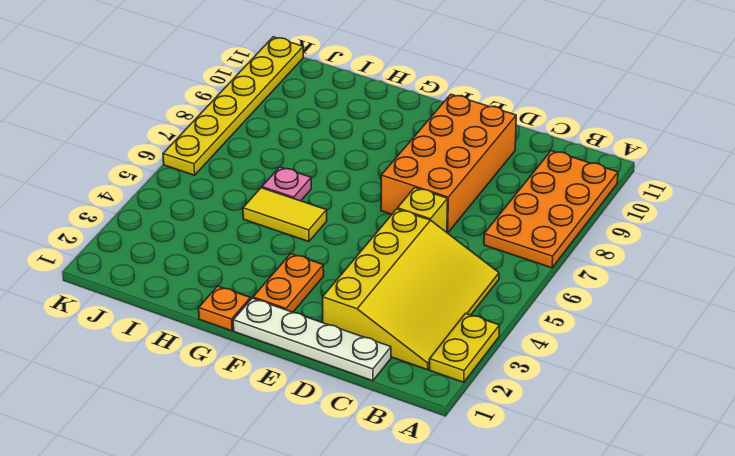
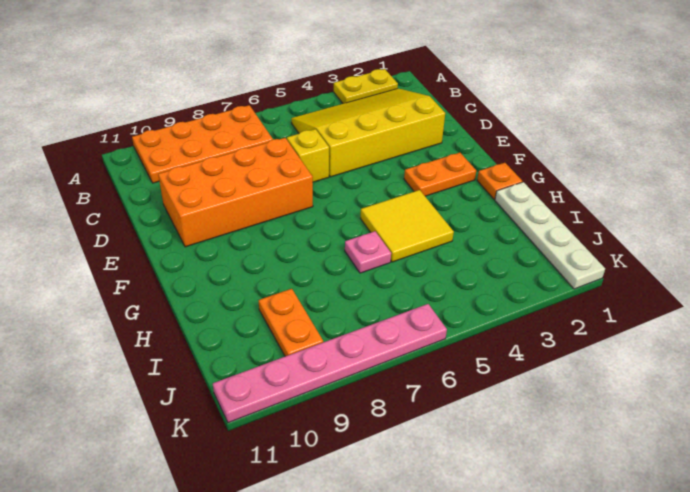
white 1x4 plate [233,298,391,381] -> white 1x4 plate moved to [495,182,605,289]
yellow 1x2 tile [243,188,327,242] -> yellow 2x2 tile [360,190,454,262]
none -> orange 1x2 plate [259,289,323,356]
yellow 1x6 plate [163,37,303,175] -> pink 1x6 plate [213,304,447,423]

